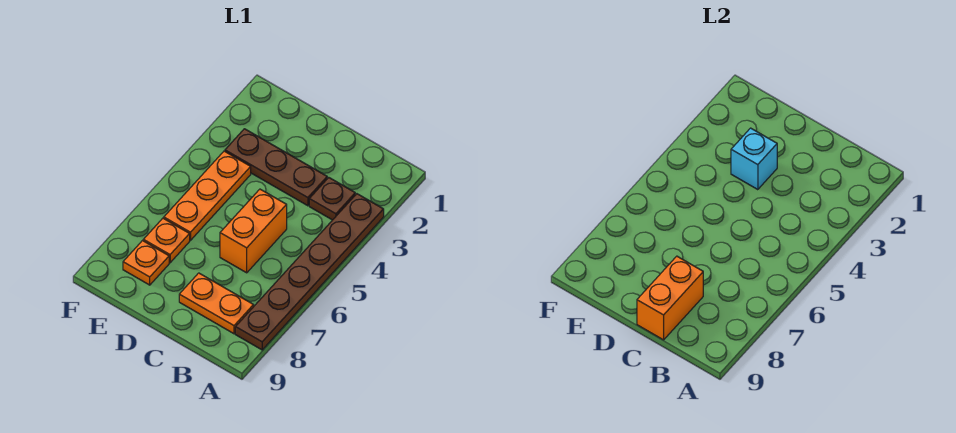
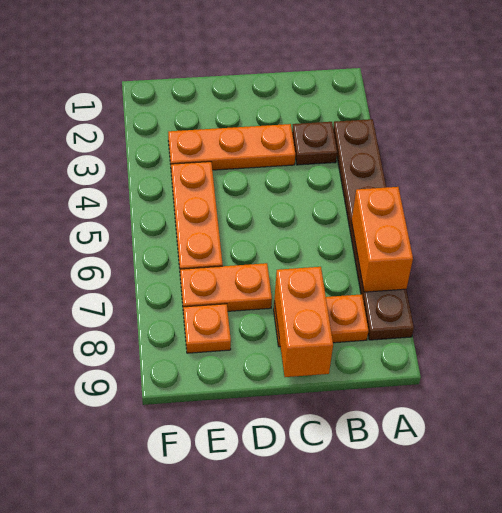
brown 1x3 plate [225,129,327,206] -> orange 1x3 plate [168,124,295,170]
orange 1x2 brick [220,189,287,273] -> orange 1x2 brick moved to [352,187,413,292]
cyan 1x1 brick [731,128,777,190] -> none
orange 1x1 plate [143,218,190,263] -> orange 1x2 plate [180,263,272,314]

